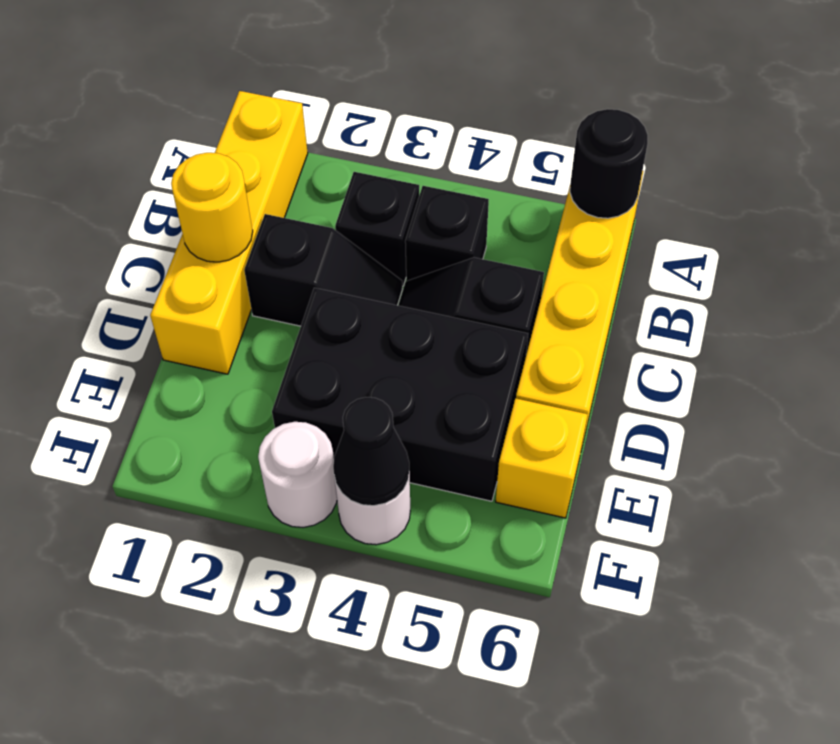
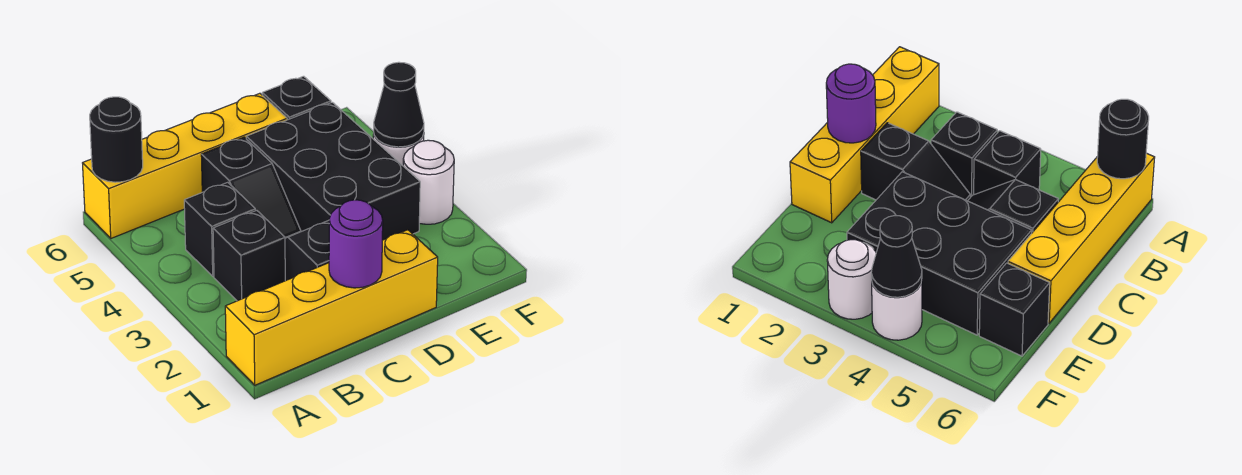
yellow 1x1 round brick [171,153,253,262] -> purple 1x1 round brick [329,200,383,288]
yellow 1x1 brick [496,399,588,518] -> black 1x1 brick [262,76,331,120]

